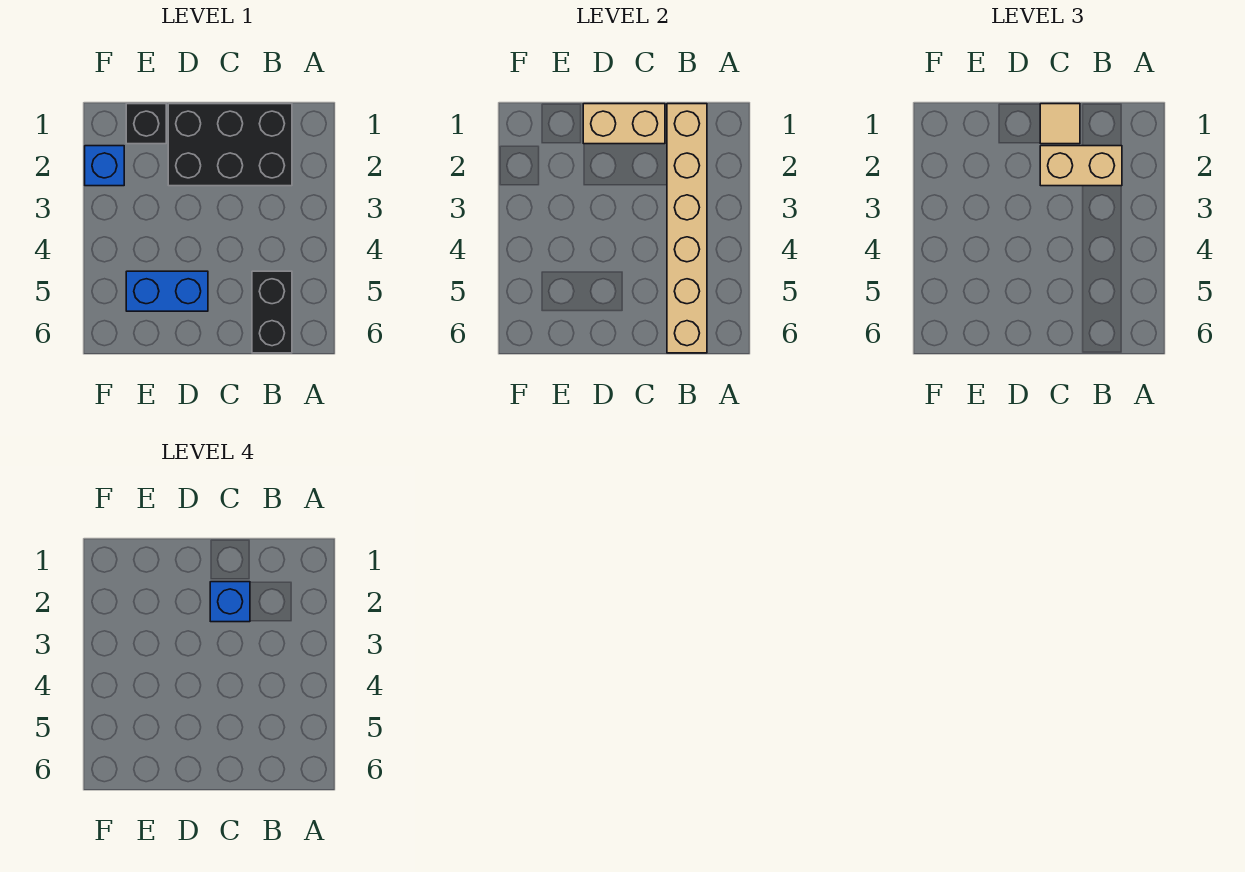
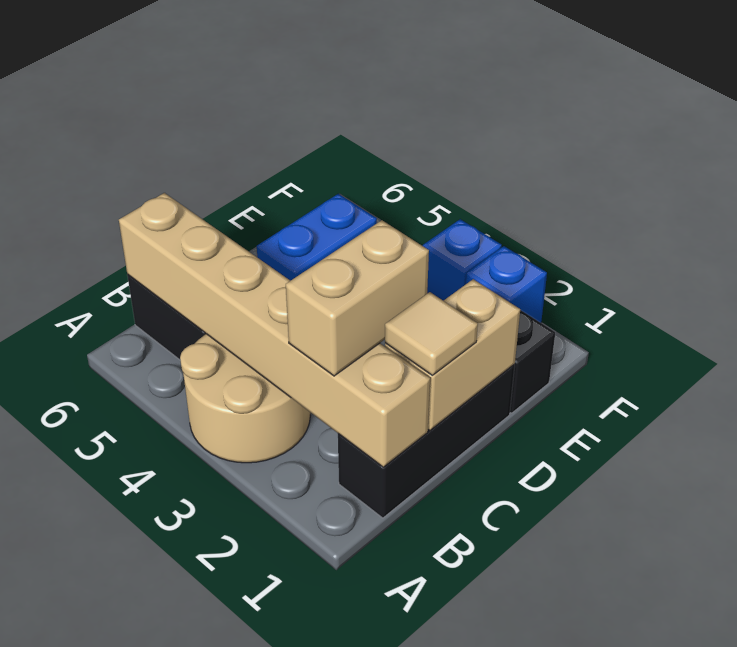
none -> tan 2x2 round brick [180,334,310,463]
black 2x3 brick [168,104,292,186] -> black 1x3 brick [338,364,515,518]
blue 1x1 brick [210,582,250,622] -> blue 1x1 brick moved to [423,219,502,301]

